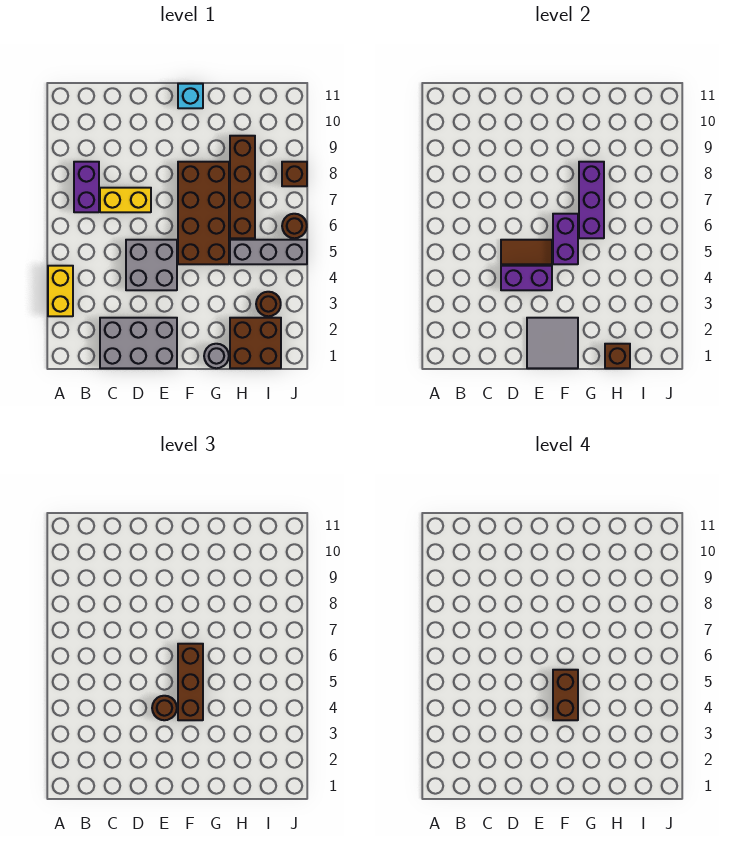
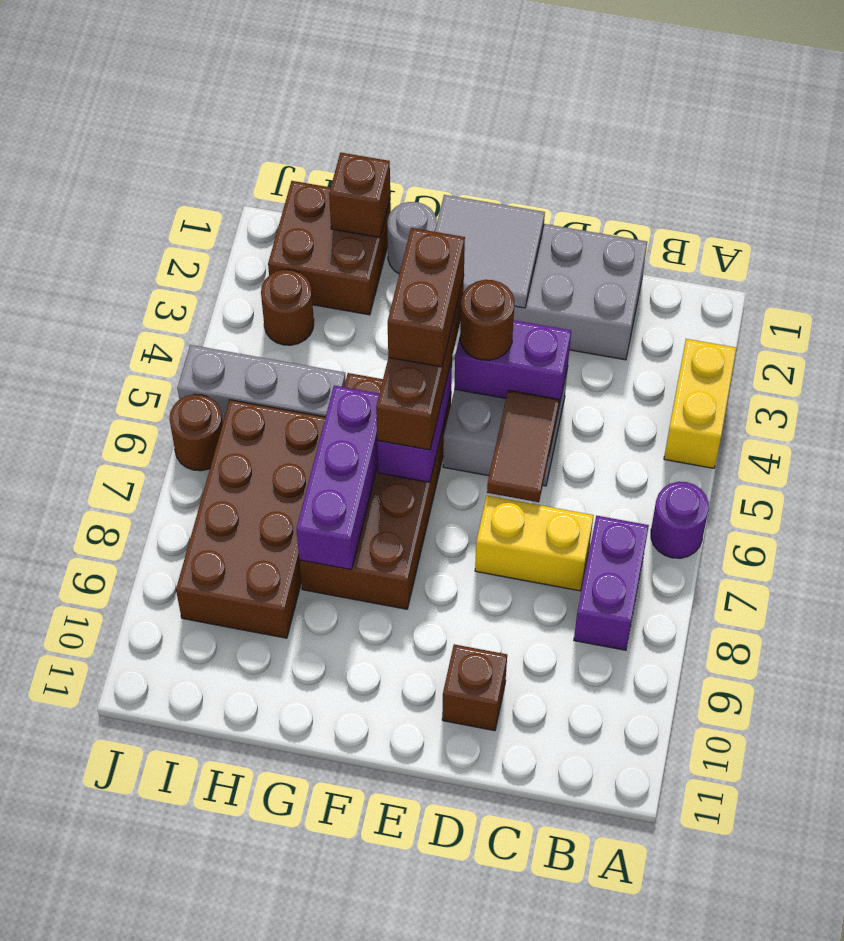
none -> purple 1x1 round brick [651,482,709,558]
brown 1x2 tile [501,240,552,264] -> brown 1x2 tile turned to [487,390,559,502]
cyan 1x1 brick [178,84,203,108] -> none
brown 1x4 brick [230,136,255,238] -> brown 2x4 brick [176,400,325,638]
brown 1x1 brick [282,162,307,186] -> brown 1x1 brick moved to [442,644,507,731]

